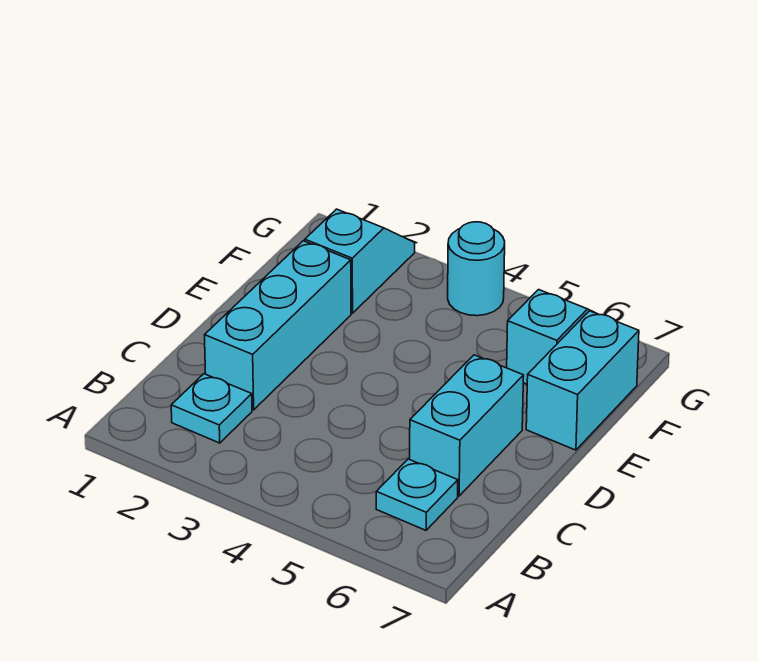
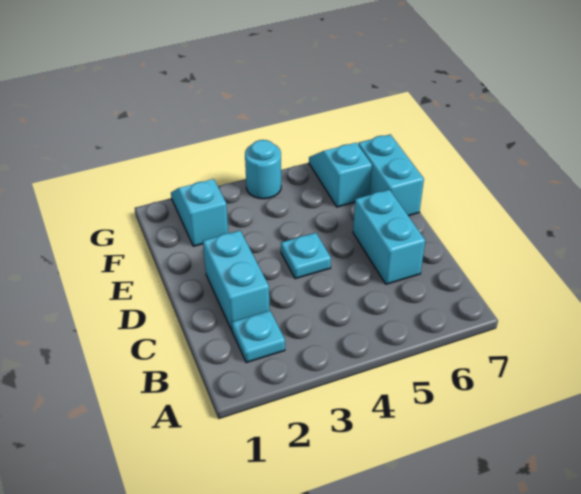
cyan 1x1 plate [376,459,458,530] -> cyan 1x1 plate moved to [281,233,331,279]
cyan 1x3 brick [205,241,351,410] -> cyan 1x2 brick [203,230,270,330]

